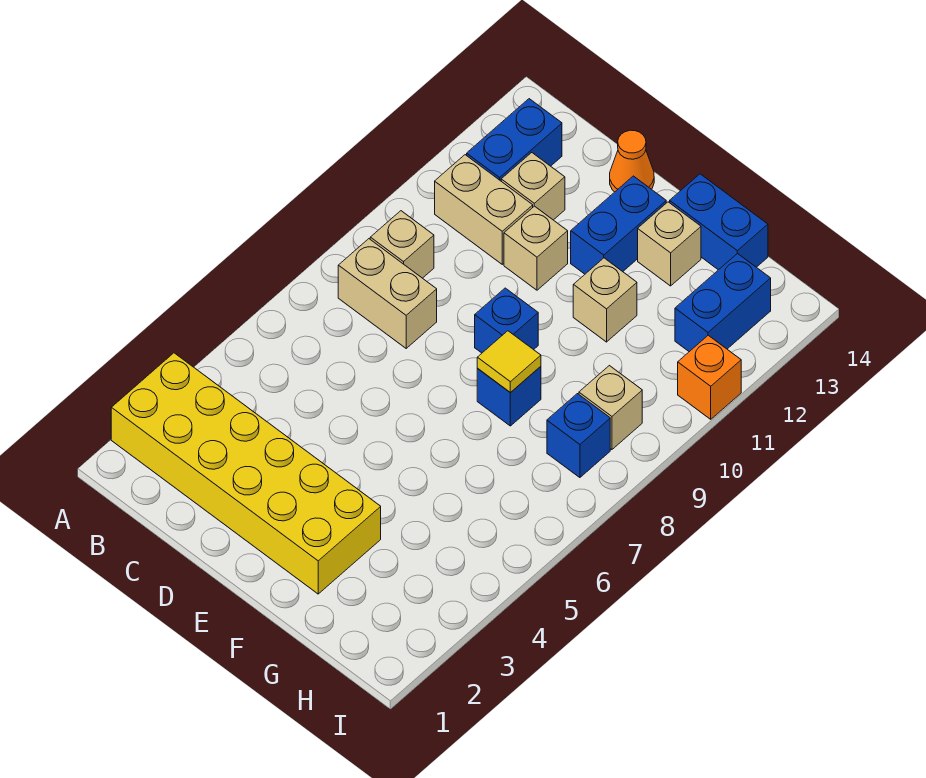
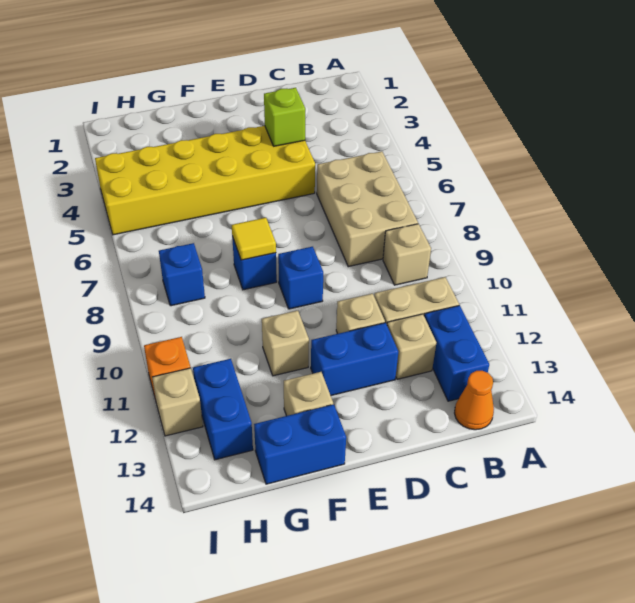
yellow 2x6 brick [111,353,381,594] -> yellow 2x6 brick moved to [95,126,315,235]
tan 1x2 brick [338,239,437,348] -> tan 2x3 brick [317,151,418,267]
none -> lime 1x1 brick [264,88,305,146]
orange 1x1 cone [610,130,654,192] -> orange 1x1 cone moved to [455,371,494,430]
blue 1x2 brick [571,176,666,274] -> blue 1x2 brick turned to [311,323,398,395]
tan 1x1 brick [579,366,642,450] -> tan 1x1 brick moved to [152,368,203,436]

